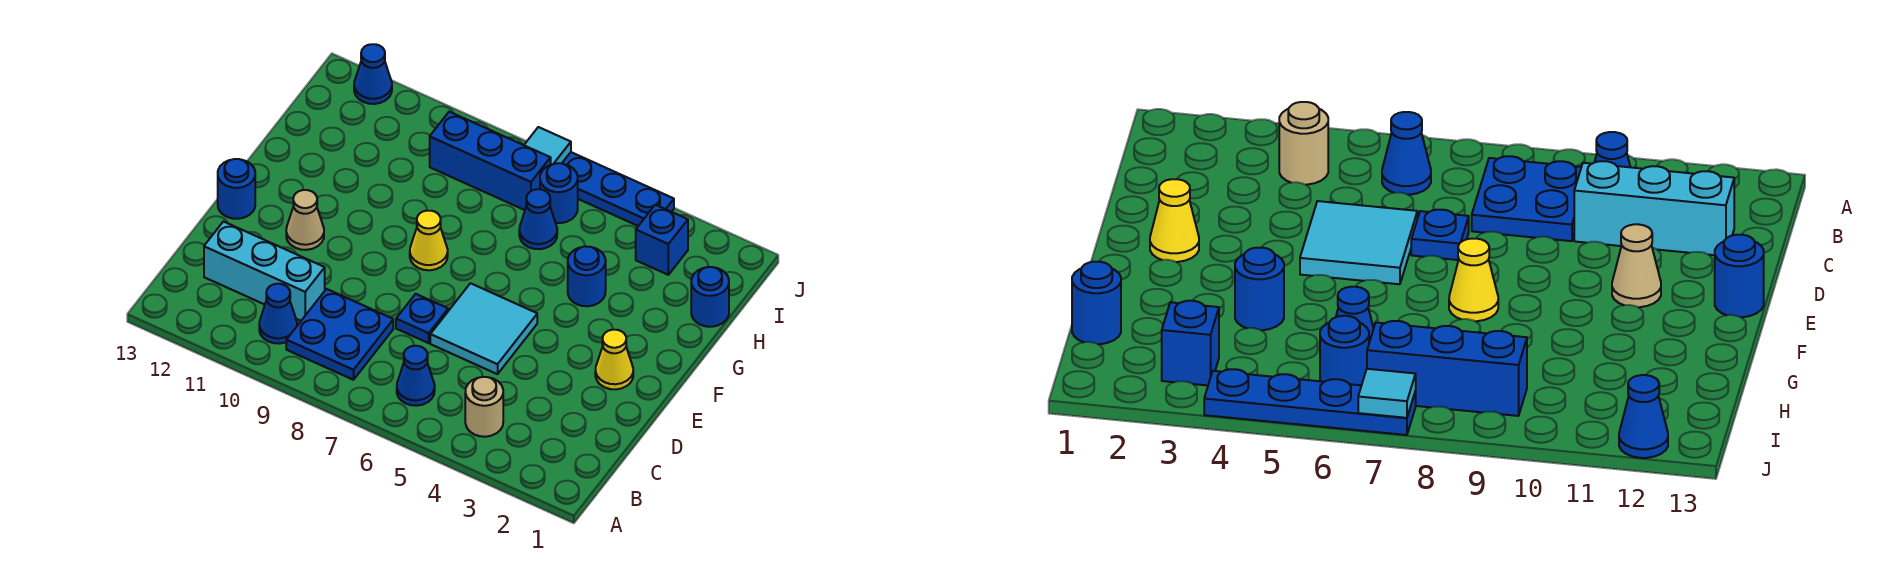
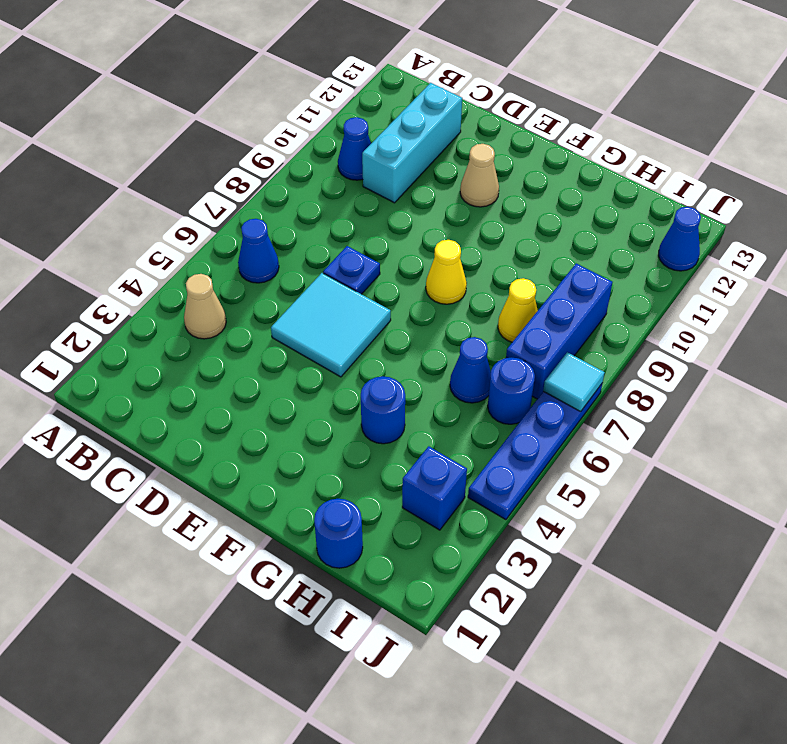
tan 1x1 round brick [465,377,503,437] -> tan 1x1 cone [184,274,226,339]
blue 2x2 plate [286,289,393,380] -> none
yellow 1x1 cone [595,329,633,389] -> yellow 1x1 cone moved to [498,278,538,342]
blue 1x1 round brick [218,159,255,219] -> none

